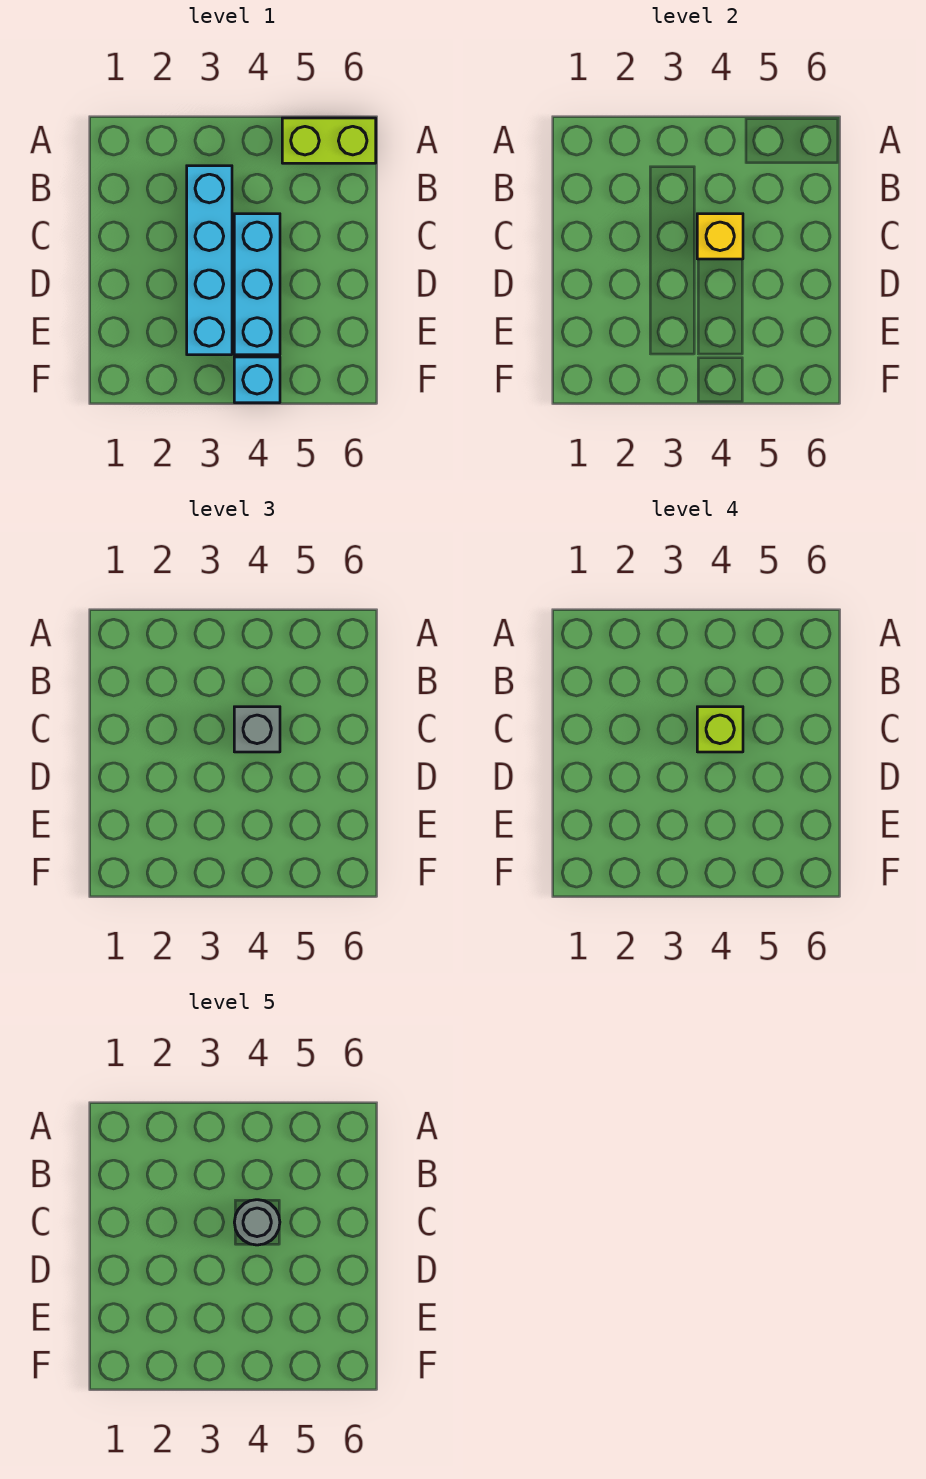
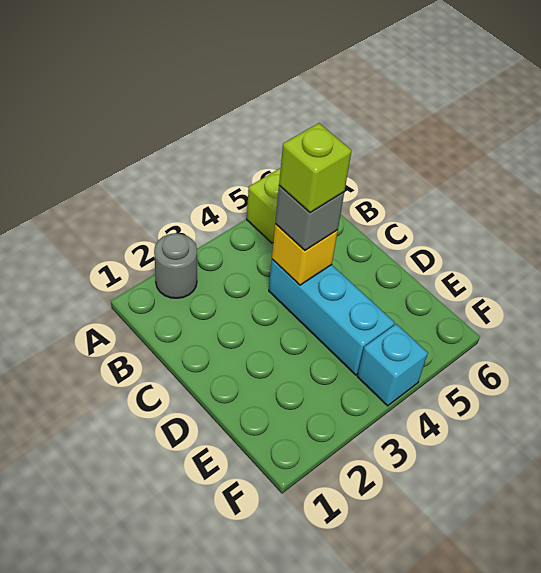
cyan 1x4 brick [187,166,232,355] -> none
grey 1x1 round brick [234,1200,280,1245] -> grey 1x1 round brick moved to [154,233,197,298]

